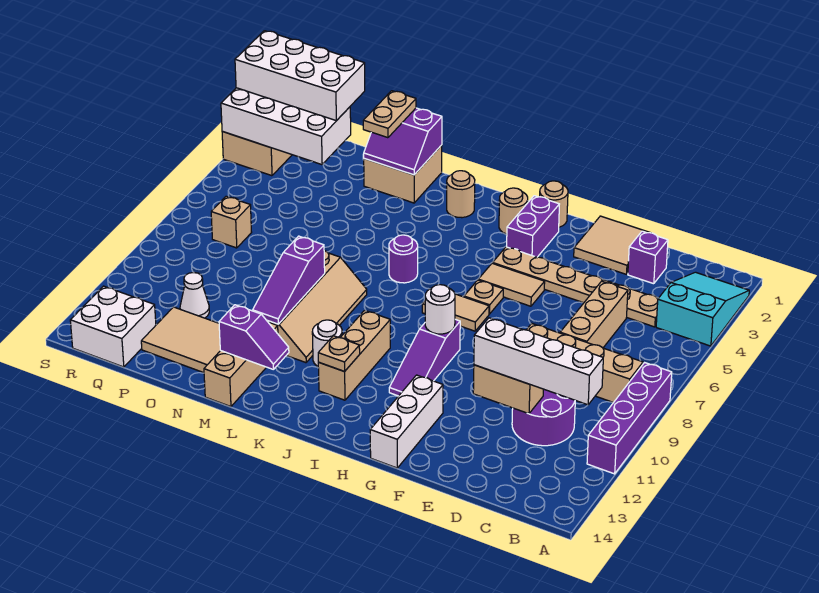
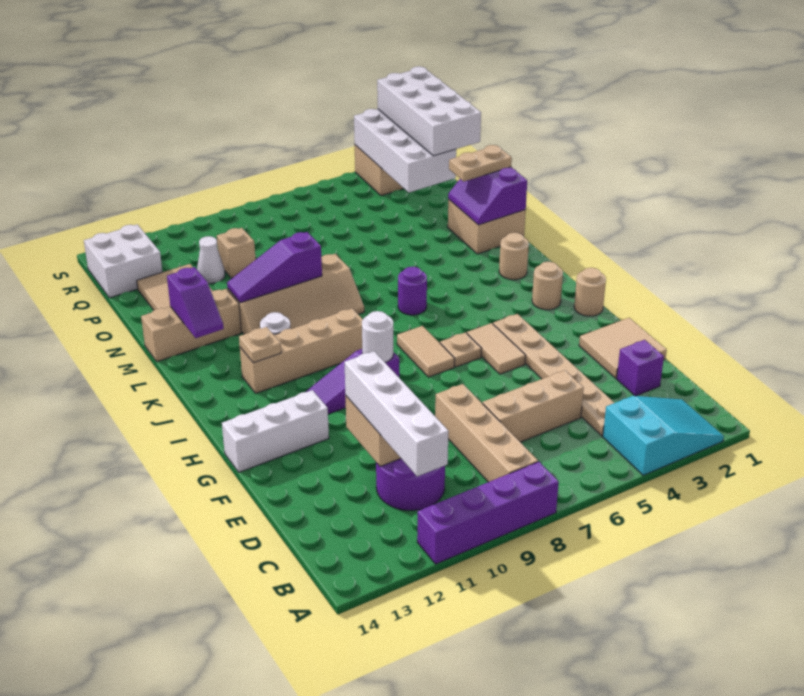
purple 1x2 brick [507,196,559,257] -> none
tan 1x3 brick [318,310,390,400] -> tan 1x4 brick [240,308,363,393]
tan 1x1 brick [211,196,252,248] -> tan 1x1 brick moved to [217,228,256,278]

